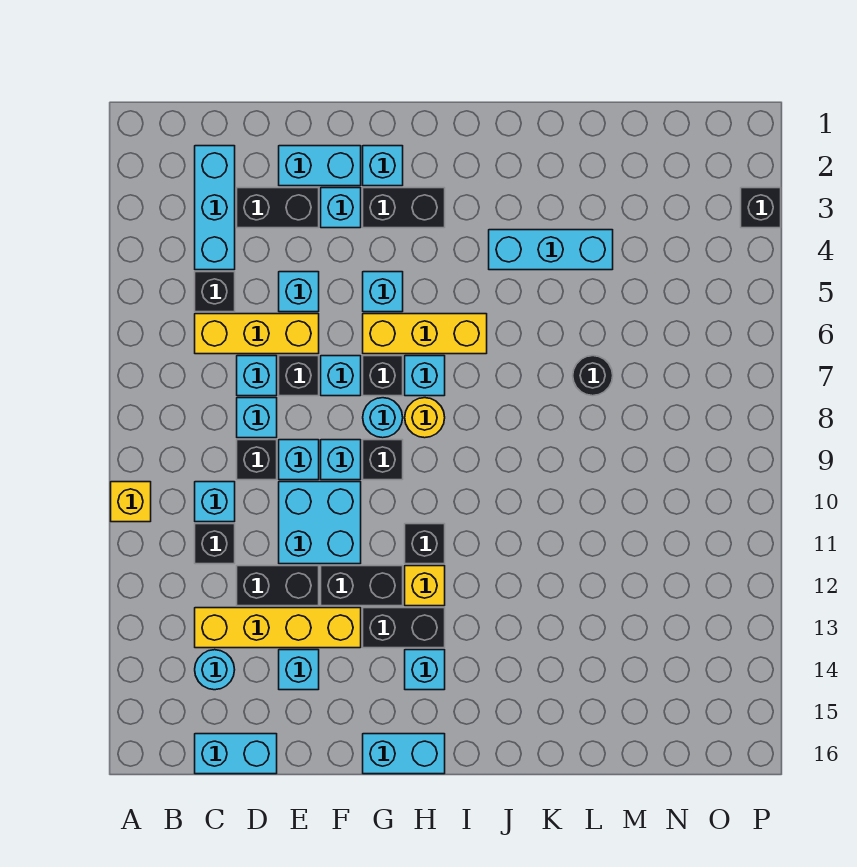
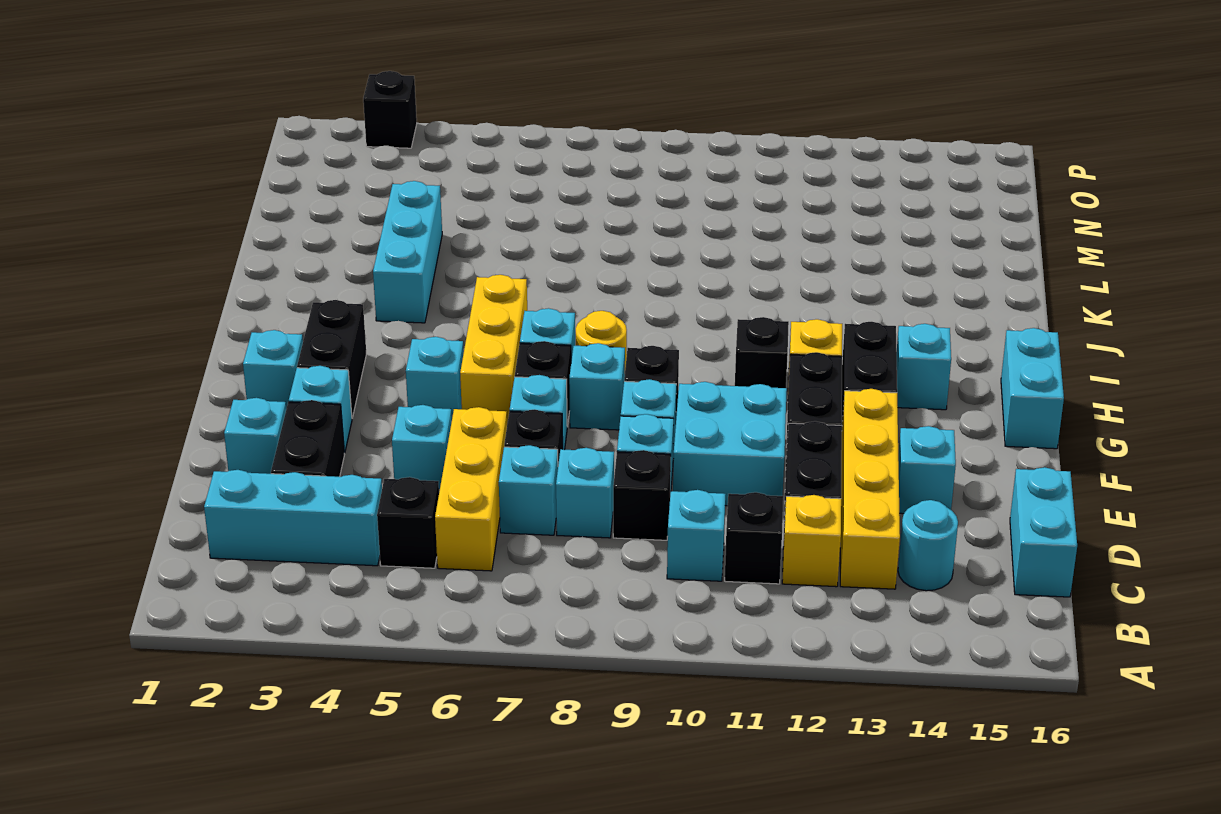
yellow 1x1 brick [111,482,151,522] -> yellow 1x1 brick moved to [782,495,841,587]
cyan 1x2 brick [279,146,361,186] -> cyan 1x1 brick [224,398,286,474]
cyan 1x1 round brick [363,398,403,438] -> cyan 1x1 brick [569,343,625,430]
black 1x1 round brick [573,356,613,396] -> none

